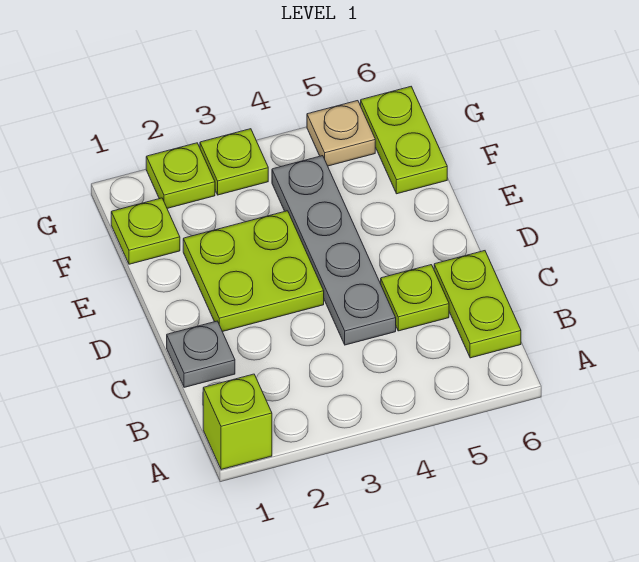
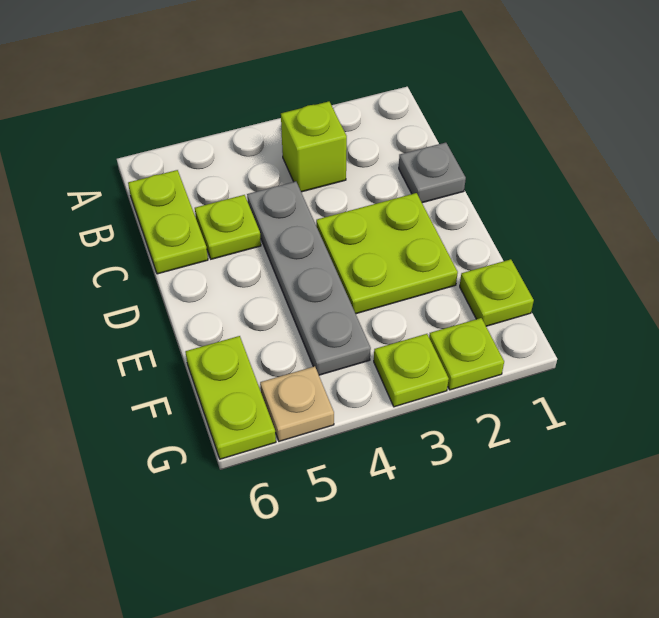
lime 1x1 brick [203,374,272,470] -> lime 1x1 brick moved to [281,101,347,192]

